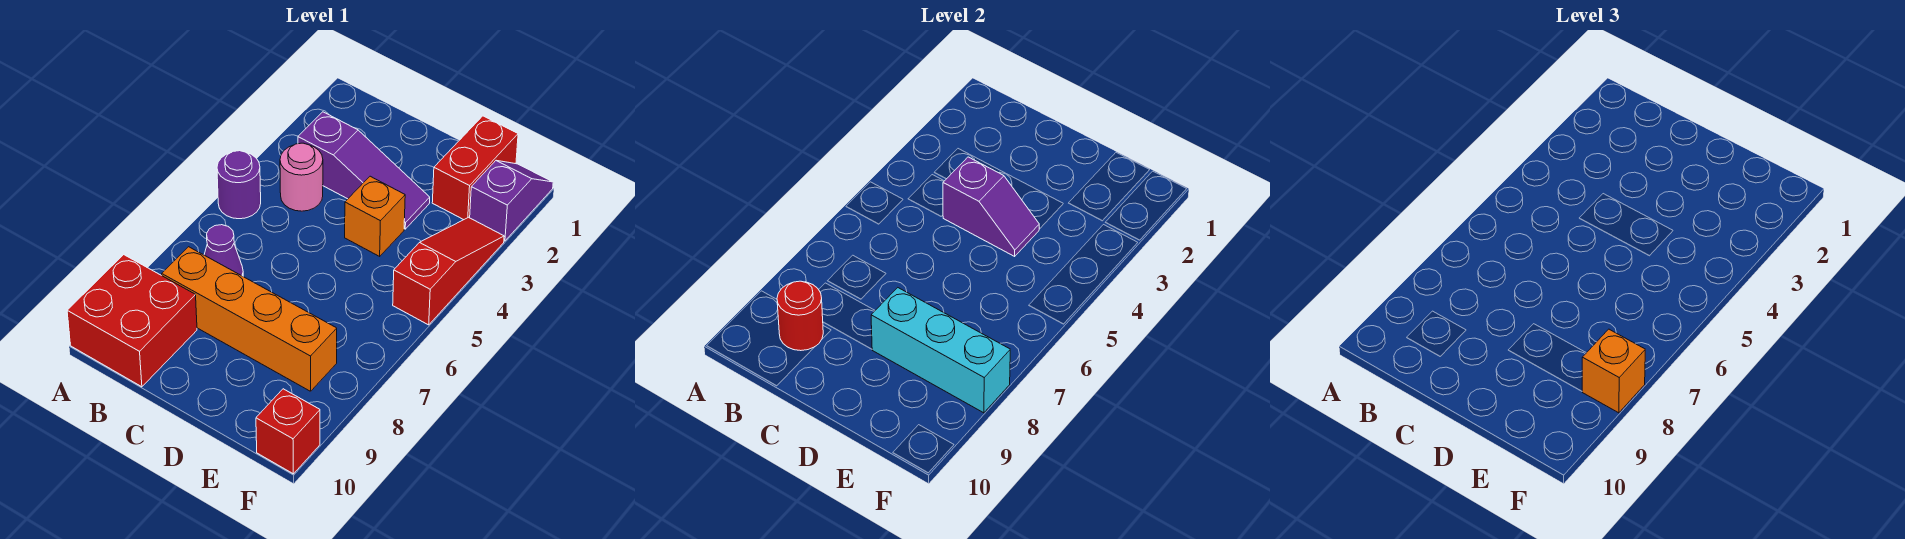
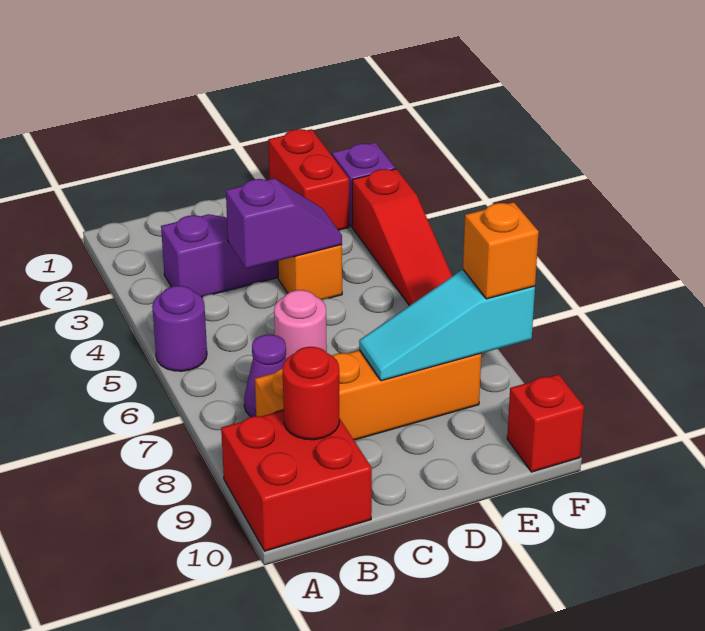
pink 1x1 round brick [280,143,323,211] -> pink 1x1 round brick moved to [274,290,327,359]
cyan 1x3 brick [871,288,1010,413] -> cyan 1x3 slope [359,270,535,381]
red 1x3 slope [393,217,504,325] -> red 1x3 slope turned to [352,169,452,306]

